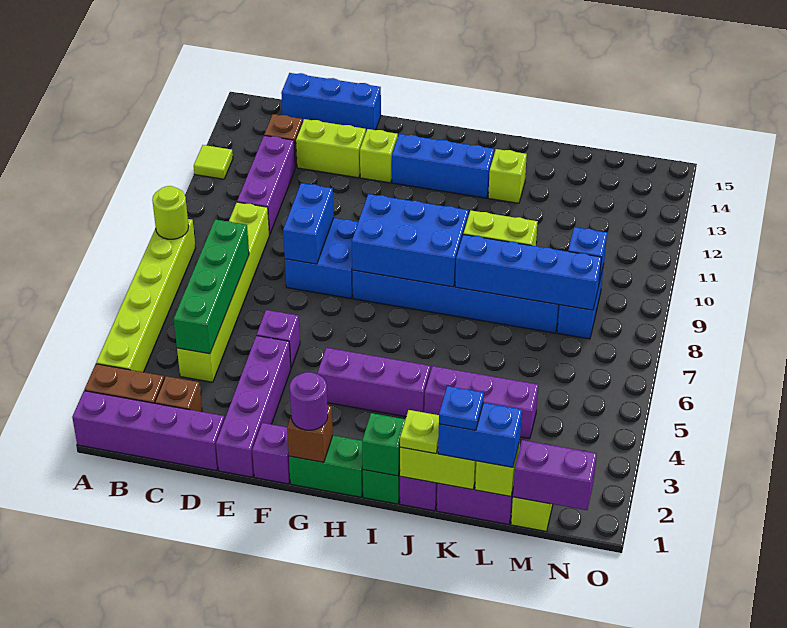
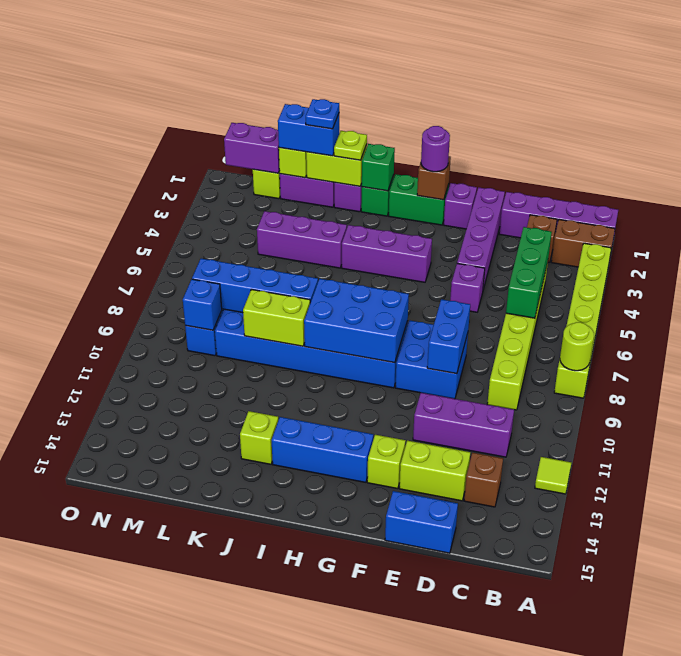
green 1x4 brick [174,219,249,354] -> green 1x3 brick [506,227,552,318]
purple 1x3 brick [237,136,296,235] -> purple 1x3 brick turned to [413,393,514,457]
blue 1x3 brick [281,73,381,131] -> blue 1x2 brick [385,491,458,553]

